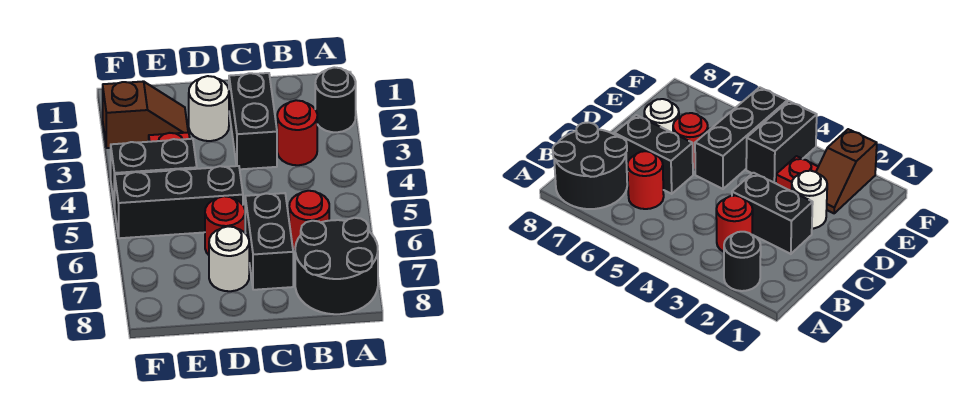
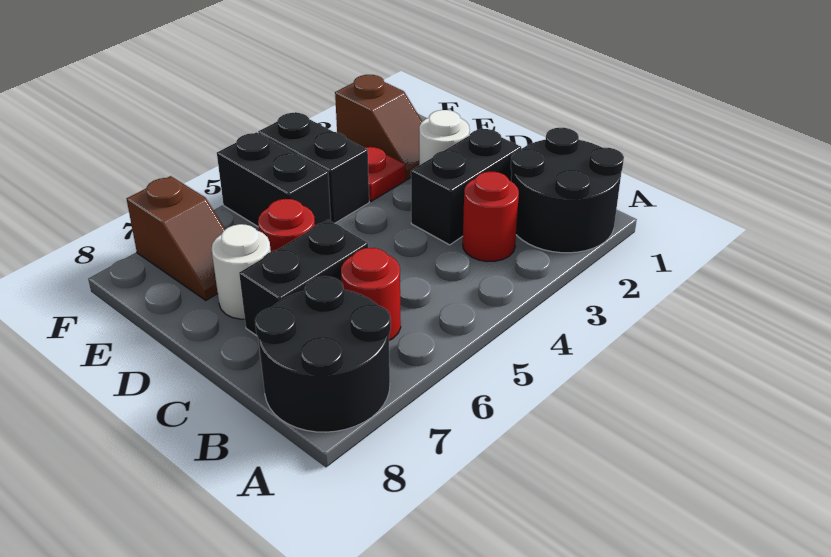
black 1x1 round brick [315,67,356,132] -> black 2x2 round brick [511,128,624,253]
black 1x3 brick [115,166,243,238] -> black 1x2 brick [217,132,331,226]
none -> brown 1x2 slope [127,176,225,300]

